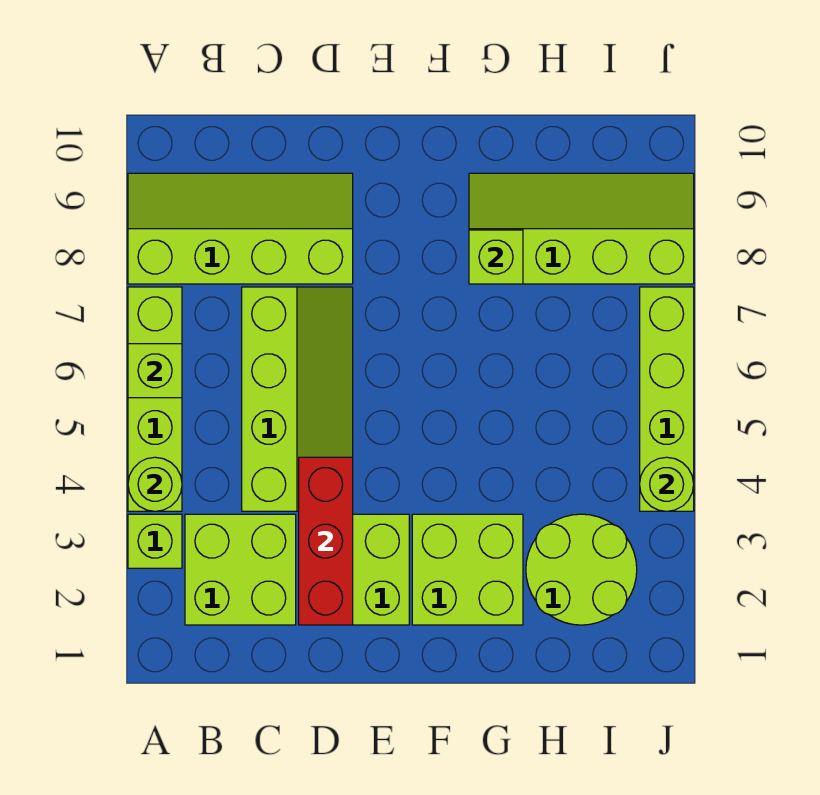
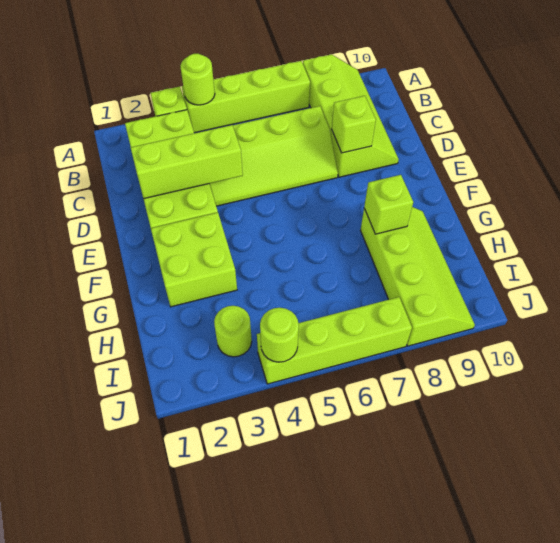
lime 1x1 brick [128,344,182,398] -> lime 1x1 brick moved to [332,96,376,153]
red 1x3 brick [299,457,353,625] -> lime 1x3 brick [131,125,243,199]
lime 2x2 round brick [526,514,637,625] -> lime 1x1 round brick [214,306,252,357]

